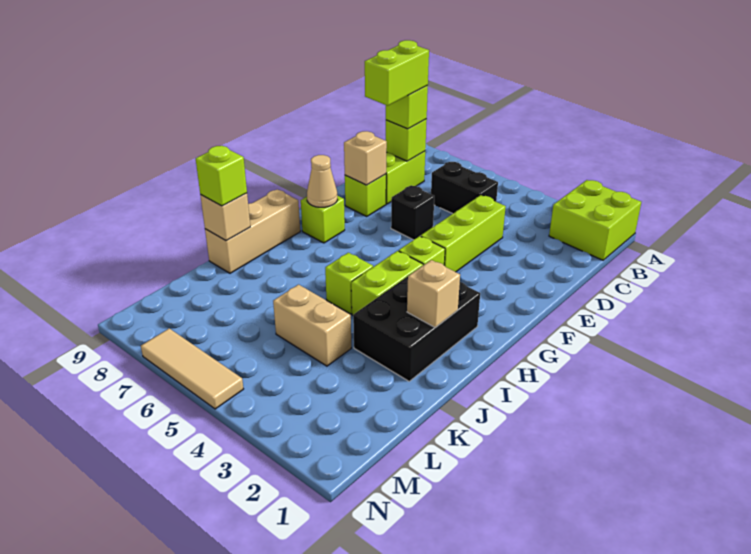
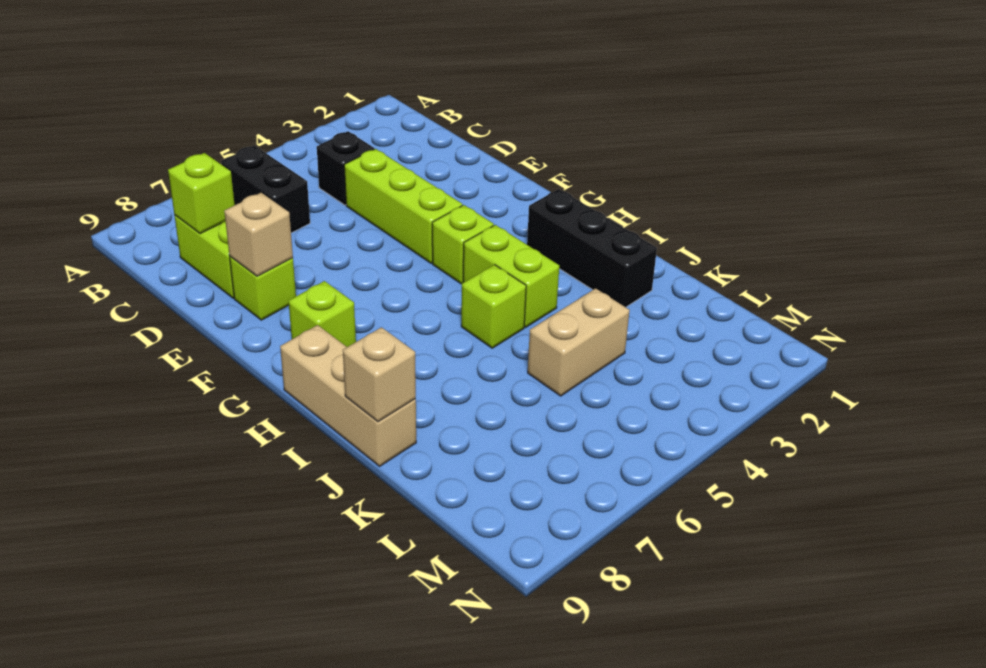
lime 2x2 brick [549,180,641,260] -> none
black 1x2 brick [431,162,498,214] -> black 1x2 brick turned to [221,145,310,233]
lime 1x1 brick [386,86,428,129] -> none
lime 1x2 brick [365,40,429,106] -> none
black 1x1 brick [391,185,434,240] -> black 1x1 brick moved to [317,131,374,205]
tan 1x1 cone [307,155,338,207] -> none
black 2x3 brick [353,276,480,381] -> black 1x3 brick [527,189,657,307]
tan 1x1 brick [407,260,460,327] -> none
lime 1x1 brick [196,146,247,206] -> none
tan 1x3 tile [141,328,243,409] -> none

